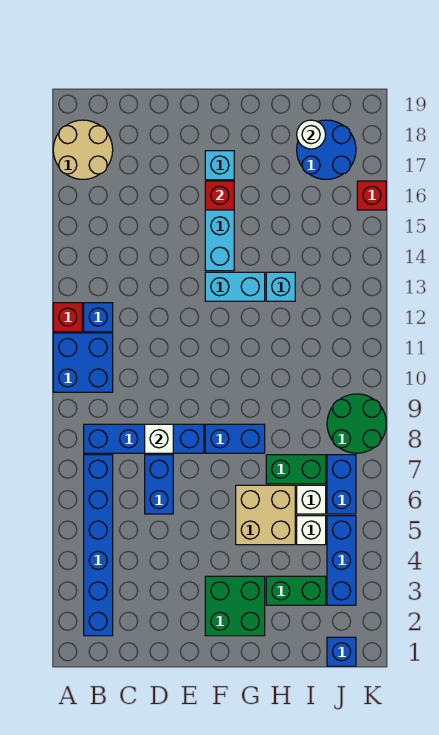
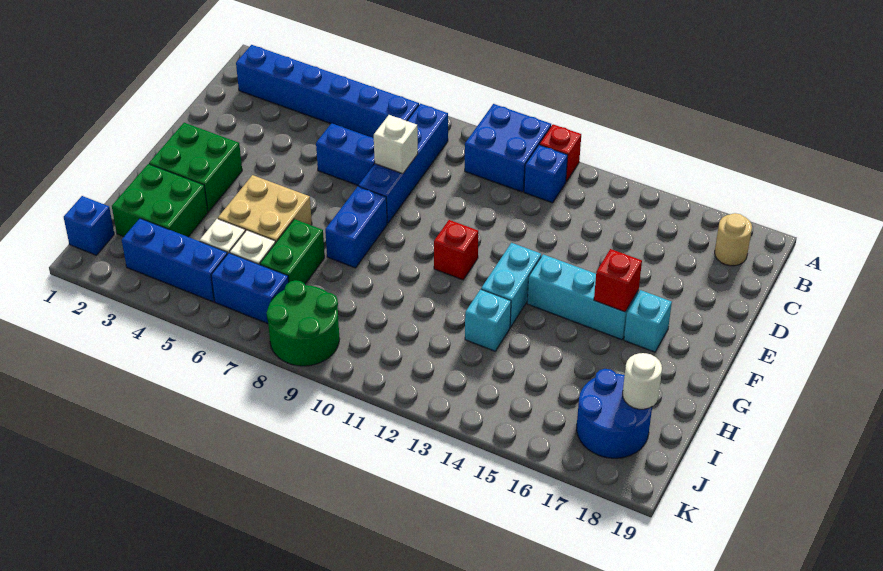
tan 2x2 round brick [53,120,113,179] -> tan 1x1 round brick [715,213,752,266]
green 1x2 brick [266,576,326,605] -> green 2x2 brick [112,164,208,237]
red 1x1 brick [357,181,386,210] -> red 1x1 brick moved to [434,220,478,280]

